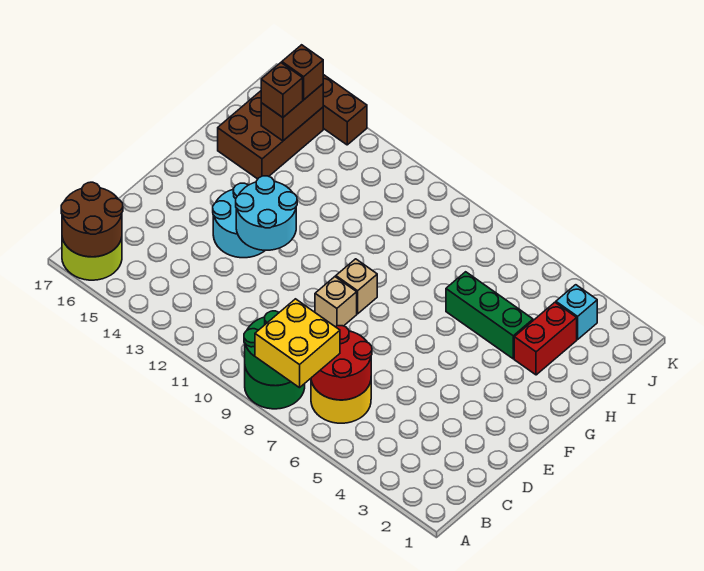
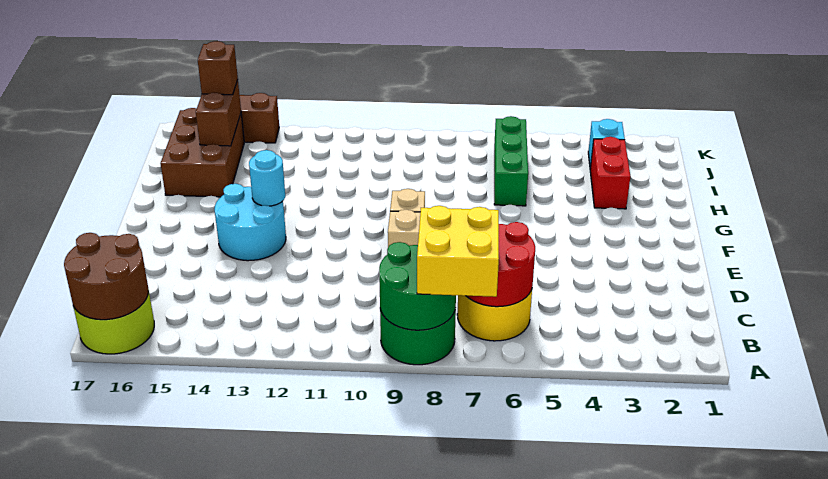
cyan 2x2 round brick [236,176,297,250] -> cyan 1x1 round brick [249,150,285,206]
green 1x3 brick [446,272,533,359] -> green 1x3 brick turned to [494,116,528,206]
brown 1x1 brick [261,63,303,117] -> none

